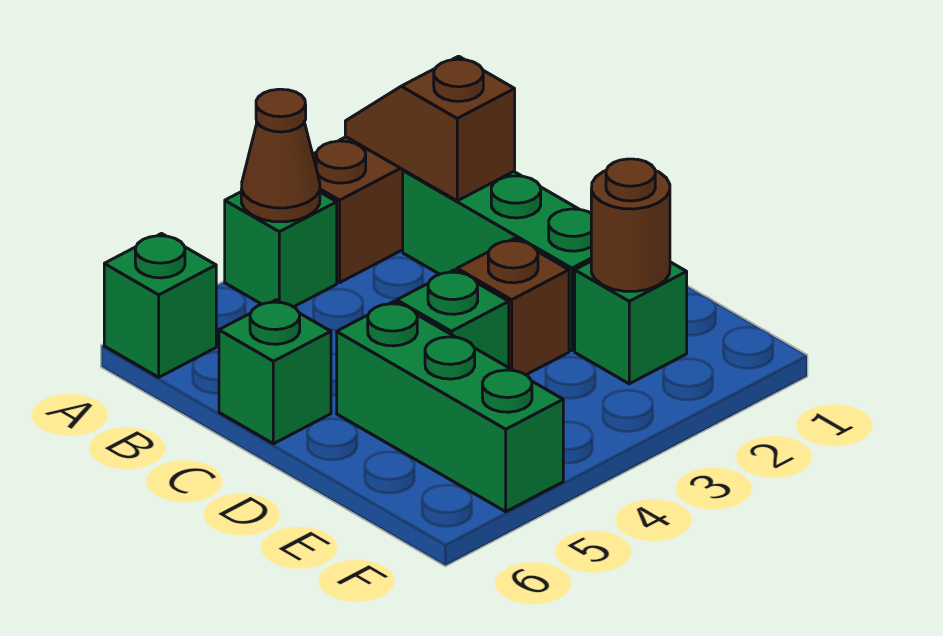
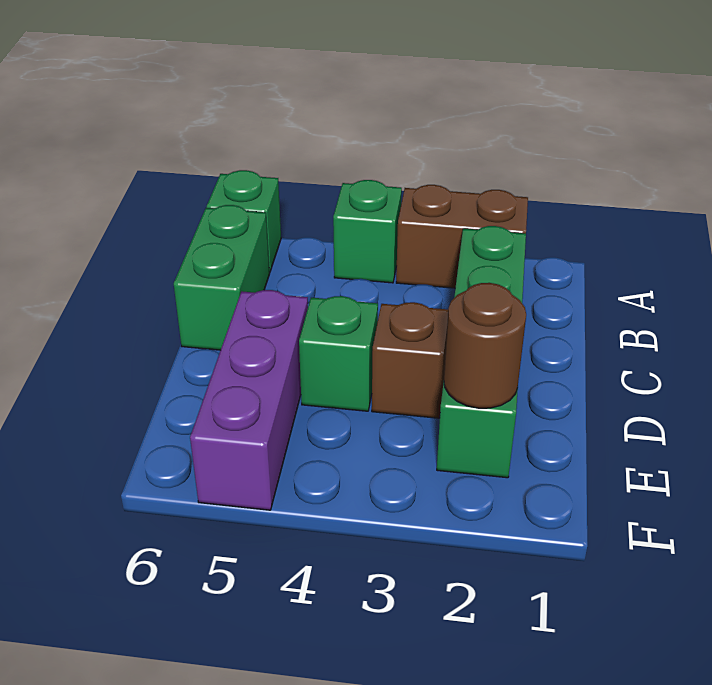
brown 1x2 slope [345,56,515,201] -> none
brown 1x1 cone [241,89,320,222] -> none
green 1x1 brick [219,300,331,444] -> green 1x2 brick [174,205,270,350]
green 1x3 brick [337,302,563,512] -> purple 1x3 brick [190,290,308,510]

